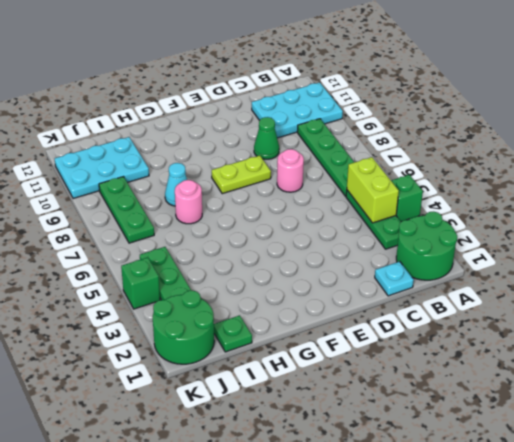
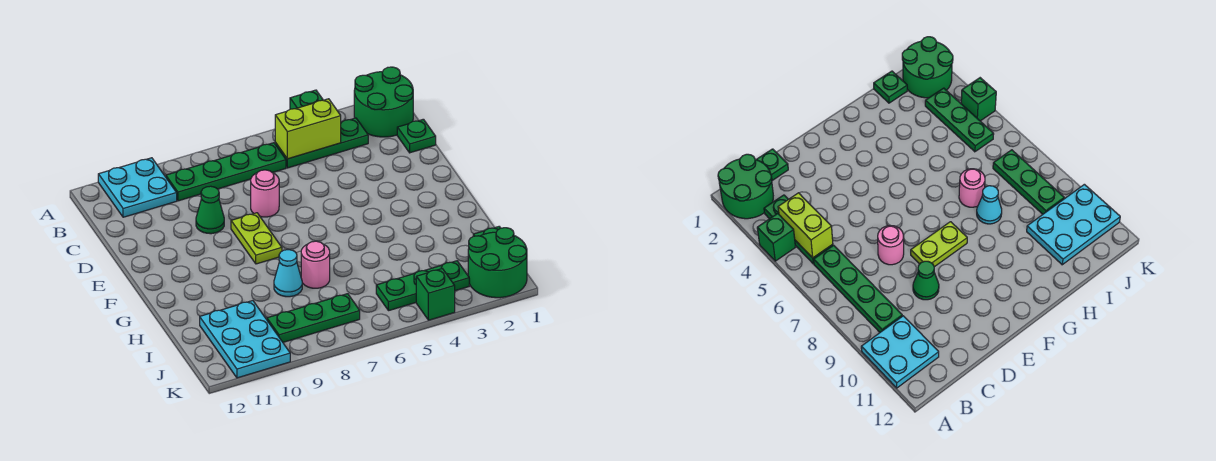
cyan 2x3 plate [252,82,343,138] -> cyan 2x2 plate [98,158,177,217]
cyan 1x1 plate [375,261,414,296] -> green 1x1 plate [397,119,436,153]

